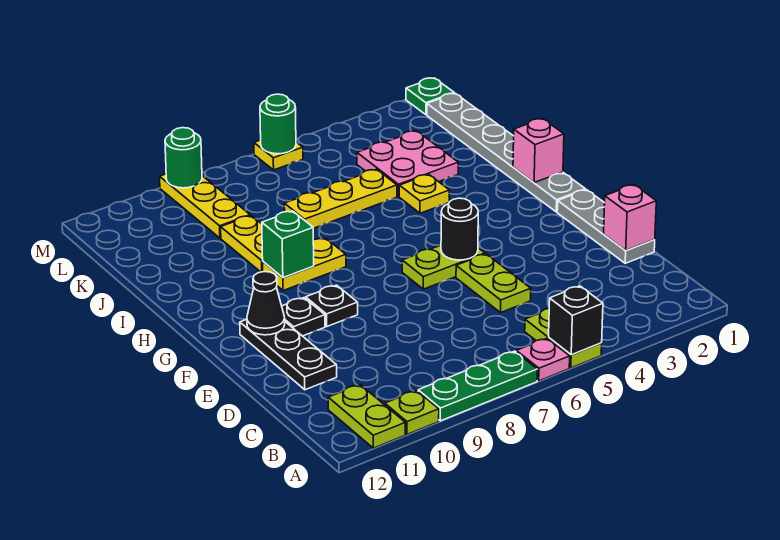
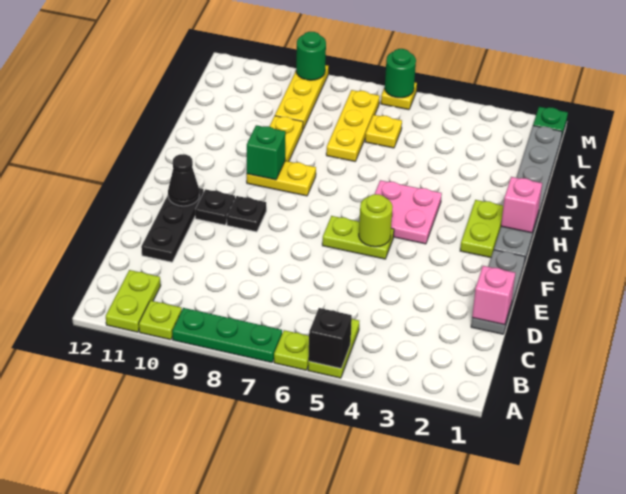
pink 1x1 plate [516,338,570,381] -> lime 1x1 plate [274,330,309,370]
lime 1x2 plate [456,254,531,313] -> lime 1x2 plate moved to [460,200,503,258]
black 1x1 round brick [441,198,478,260] -> lime 1x1 round brick [359,194,393,247]
yellow 1x1 plate [399,174,450,213] -> yellow 1x1 plate moved to [365,115,402,148]
pink 2x2 plate [357,131,458,197] -> pink 2x2 plate moved to [375,180,442,244]
yellow 1x3 plate [284,169,397,228] -> yellow 1x3 plate turned to [326,90,380,161]

